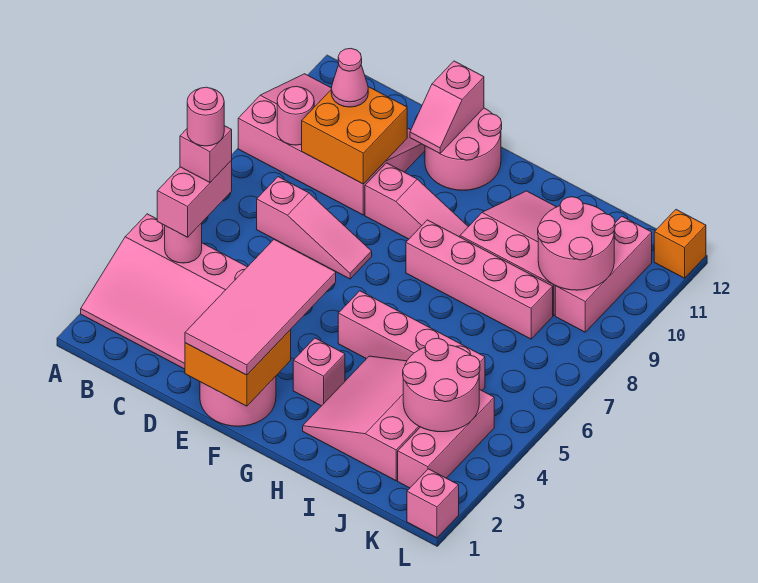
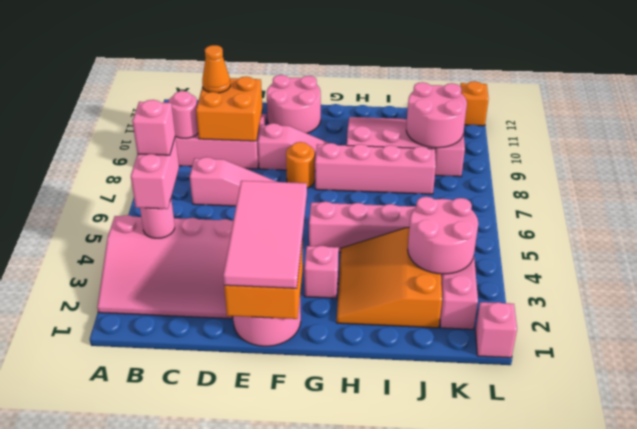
pink 1x1 round brick [187,87,224,146] -> none
pink 1x1 cone [331,49,368,107] -> orange 1x1 cone [202,45,230,93]
pink 1x2 slope [410,61,484,153] -> none
none -> orange 1x1 round brick [286,142,315,188]
pink 3x3 slope [303,356,420,481] -> orange 3x3 slope [337,228,442,328]

